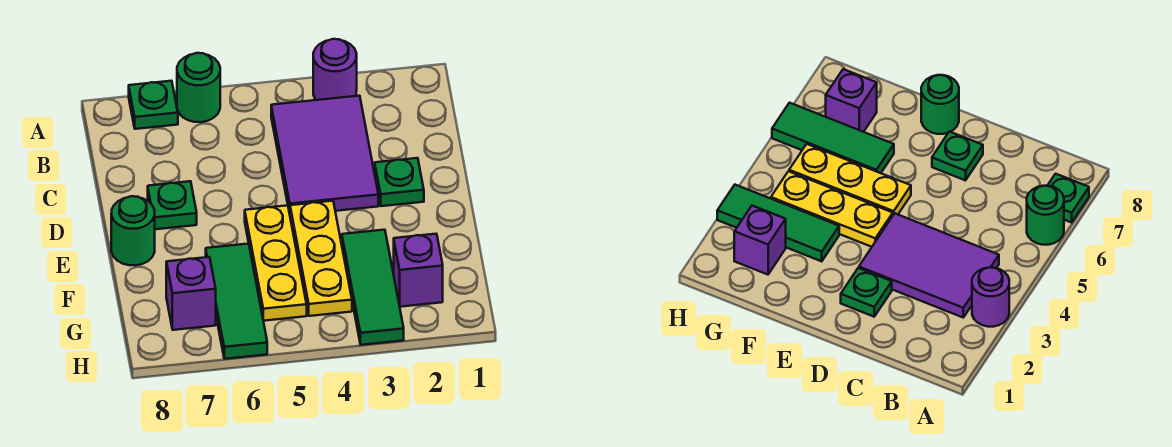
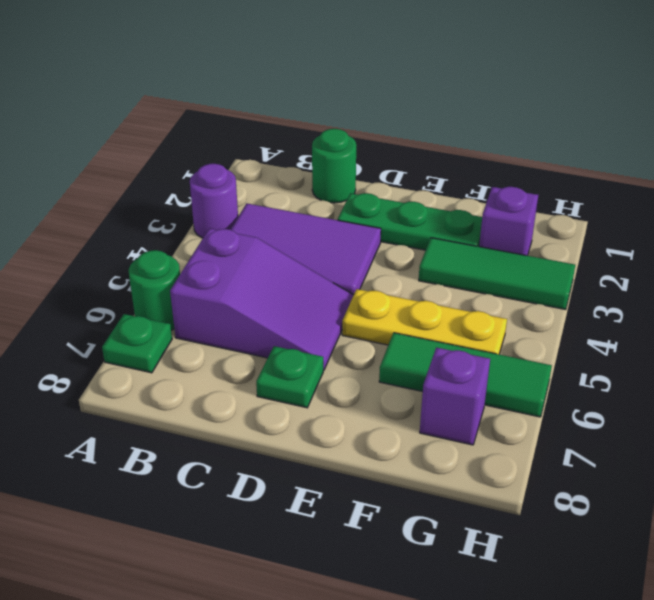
none -> purple 2x3 slope [170,228,353,370]
green 1x1 plate [375,158,424,206] -> green 1x3 plate [338,193,482,250]
yellow 1x3 plate [290,201,352,316] -> none
green 1x1 round brick [111,196,155,265] -> green 1x1 round brick moved to [312,129,356,203]

